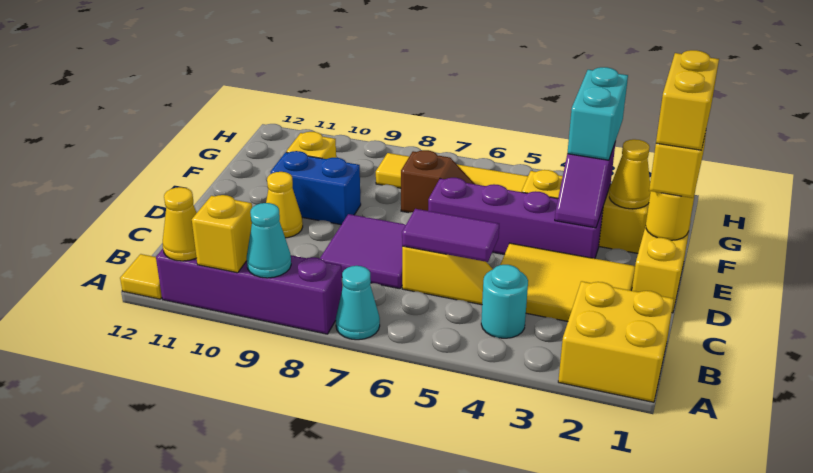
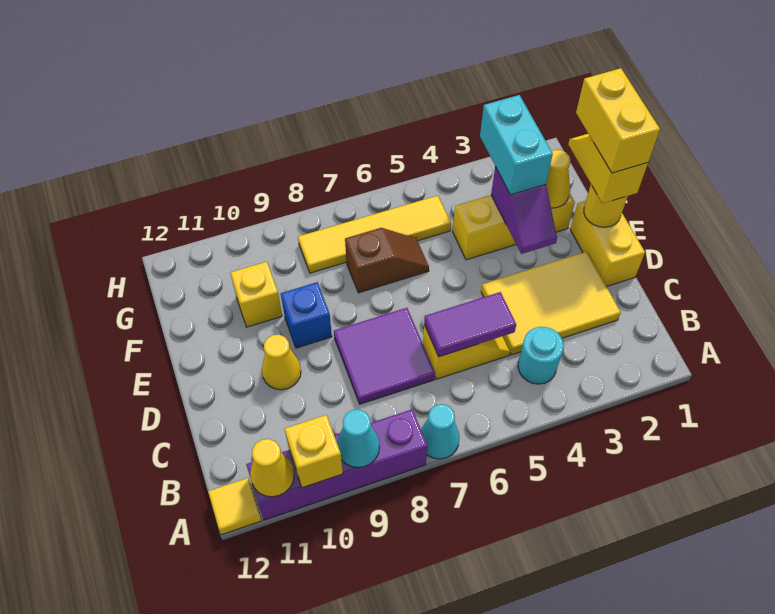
yellow 2x2 brick [558,281,674,402] -> none
purple 1x4 brick [428,178,603,259] -> none
blue 1x2 brick [271,151,361,225] -> blue 1x1 brick [281,282,332,348]

